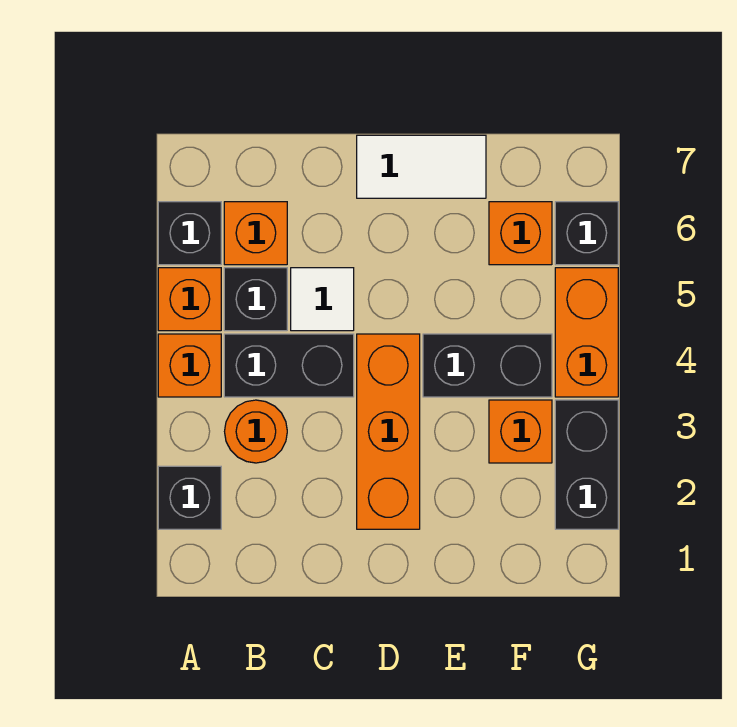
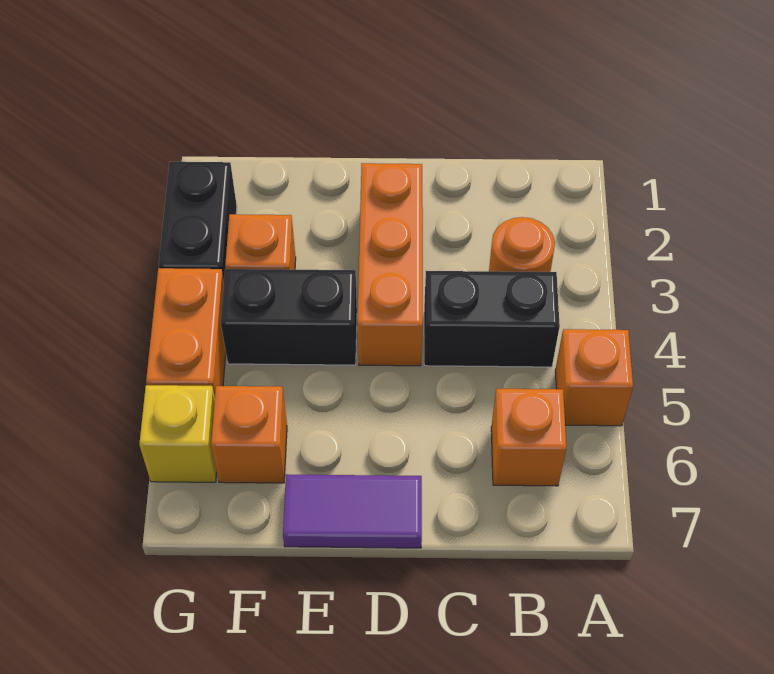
black 1x1 brick [158,466,221,529] -> none
orange 1x1 brick [158,334,221,397] -> none
black 1x1 brick [158,202,221,265] -> none
black 1x1 brick [224,268,287,331] -> none
white 1x1 tile [291,268,354,331] -> none
white 1x2 tile [357,135,486,198] -> purple 1x2 tile [283,474,422,548]
black 1x1 brick [555,202,618,265] -> yellow 1x1 brick [139,385,217,482]

